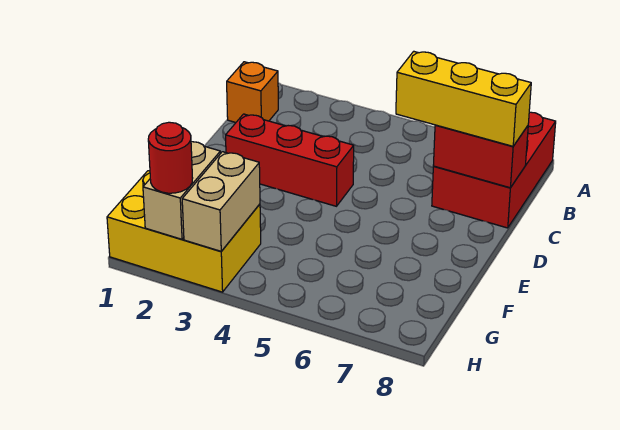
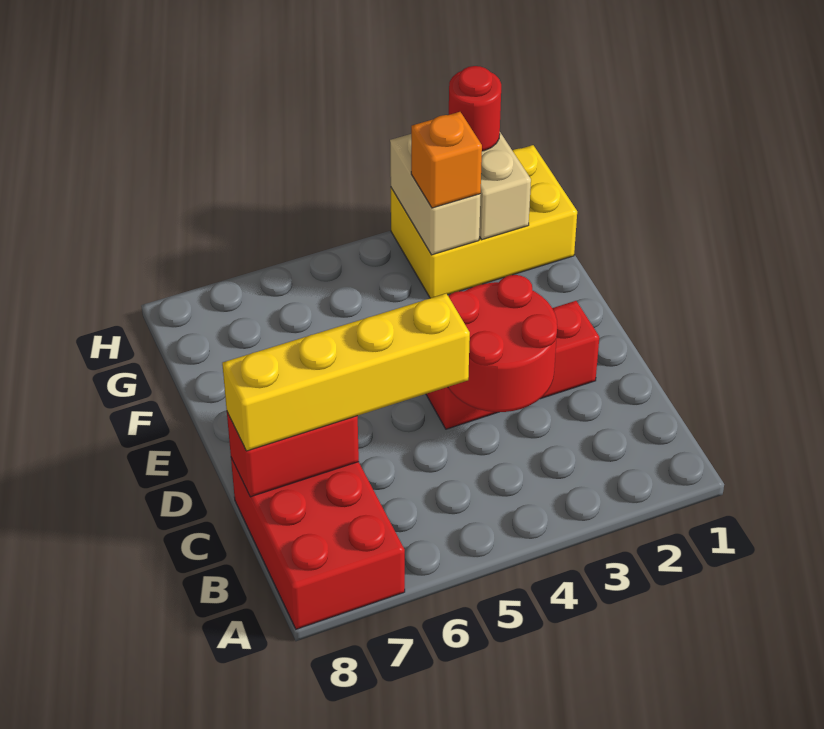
orange 1x1 brick [227,62,278,123] -> orange 1x1 brick moved to [411,112,482,208]
none -> red 2x2 round brick [448,275,557,412]
yellow 1x3 brick [396,51,531,146] -> yellow 1x4 brick [222,294,470,451]

